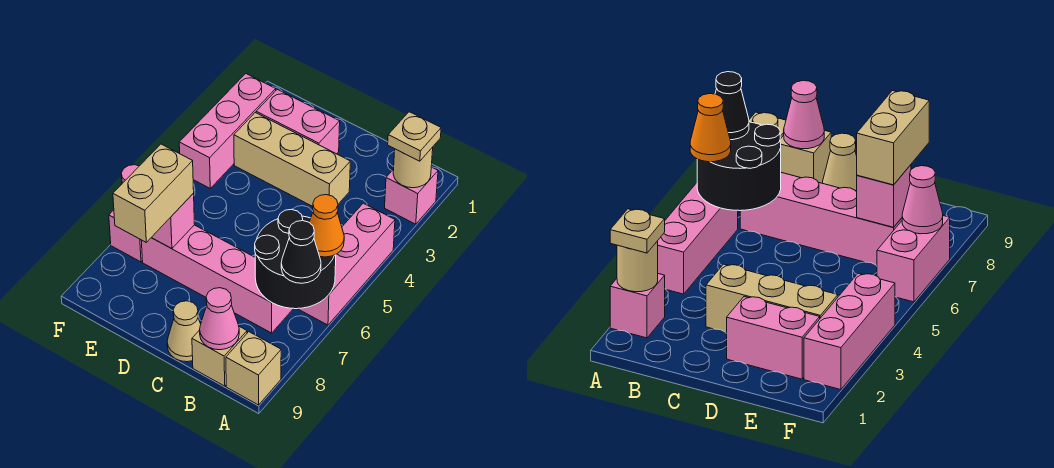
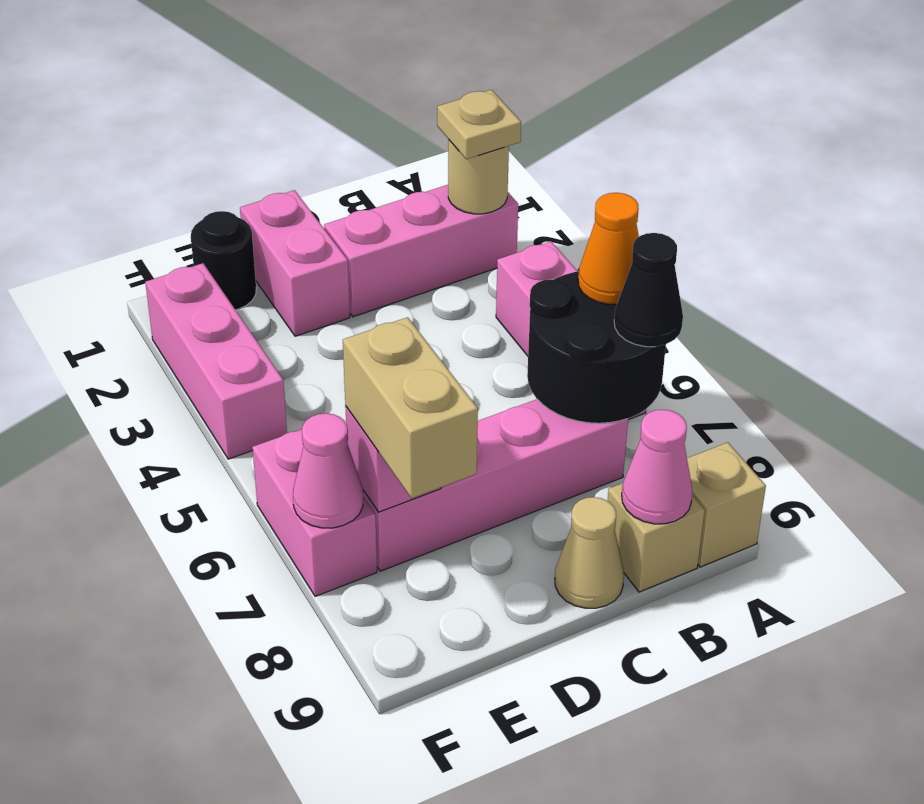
pink 1x1 brick [385,167,438,224] -> pink 1x3 brick [324,185,518,317]
tan 1x3 brick [234,113,350,206] -> none
pink 1x2 brick [256,89,340,154] -> pink 1x2 brick turned to [240,190,350,336]
none -> black 1x1 round brick [191,211,256,310]

